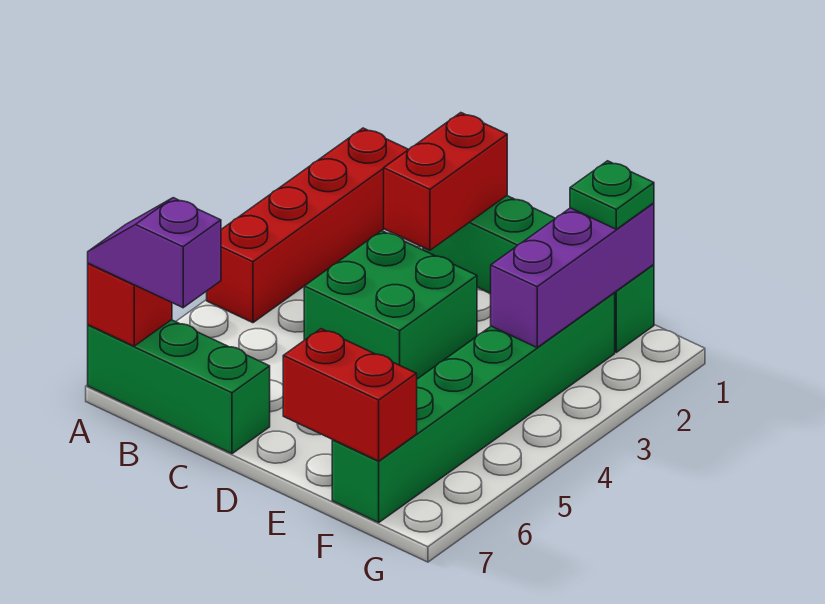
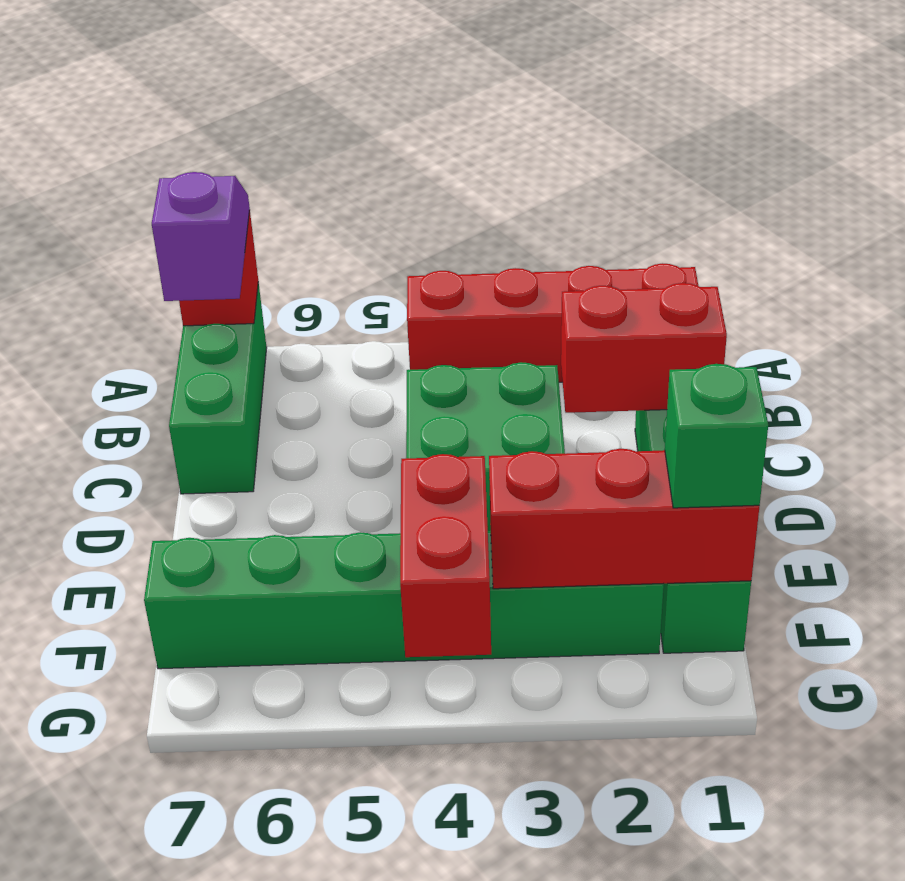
red 1x2 brick [283,329,417,461] -> red 1x2 brick moved to [400,454,491,657]
purple 1x3 brick [491,203,654,347] -> red 1x3 brick [489,449,759,589]
green 1x1 plate [570,161,654,229] -> green 1x1 brick [665,364,768,508]

